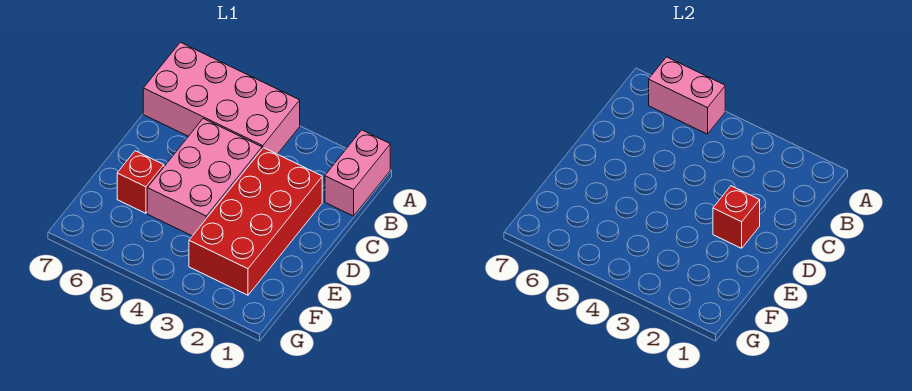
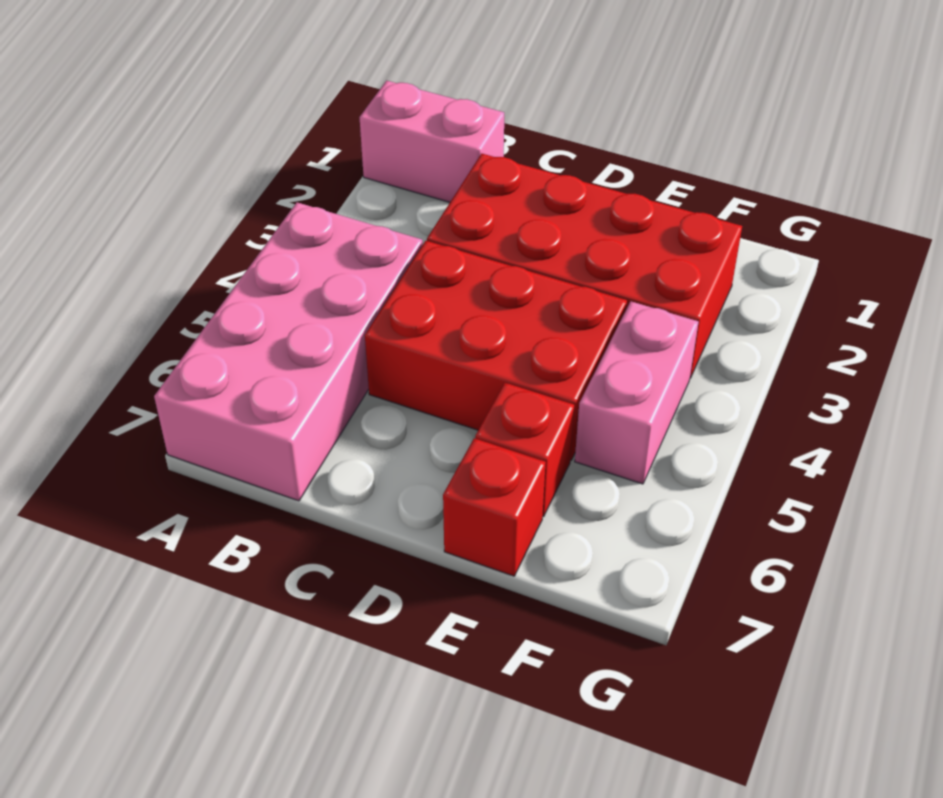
pink 1x2 brick [649,57,725,134] -> pink 1x2 brick moved to [575,301,698,484]
pink 2x3 brick [147,119,262,236] -> red 2x3 brick [365,241,627,460]
red 1x1 brick [713,186,760,248] -> red 1x1 brick moved to [443,438,546,576]

